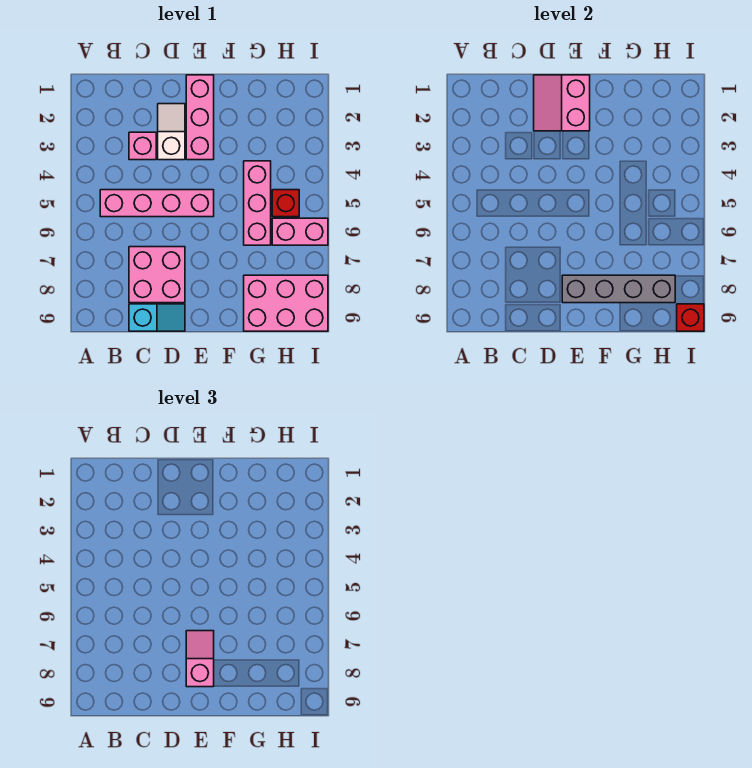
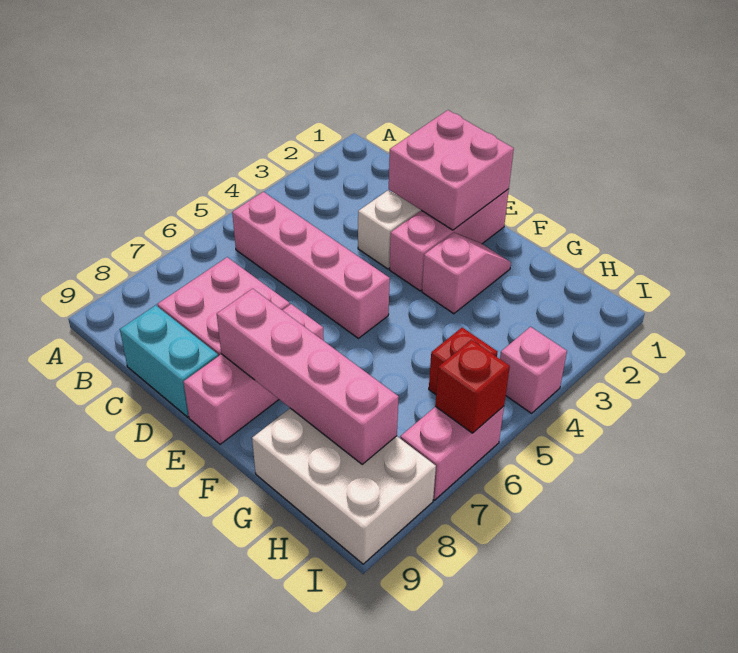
pink 1x1 brick [129,132,156,160] -> pink 1x1 brick moved to [500,327,567,413]
cyan 1x2 slope [129,304,185,331] -> cyan 1x2 brick [120,305,218,417]
pink 2x2 slope [534,75,590,131] -> pink 2x2 brick [389,110,514,230]
pink 1x2 slope [186,631,214,687] -> pink 1x2 slope moved to [422,232,511,314]
grey 1x4 brick [562,275,675,303] -> pink 1x4 brick [217,289,399,464]
pink 1x3 brick [244,161,271,245] -> pink 1x3 brick moved to [184,304,324,444]
pink 2x3 brick [244,275,328,331] -> white 2x3 brick [252,408,436,564]
pink 1x2 brick [272,218,328,245] -> pink 1x2 brick turned to [400,406,504,500]
red 1x1 brick [677,304,704,331] -> red 1x1 brick moved to [435,340,510,433]

